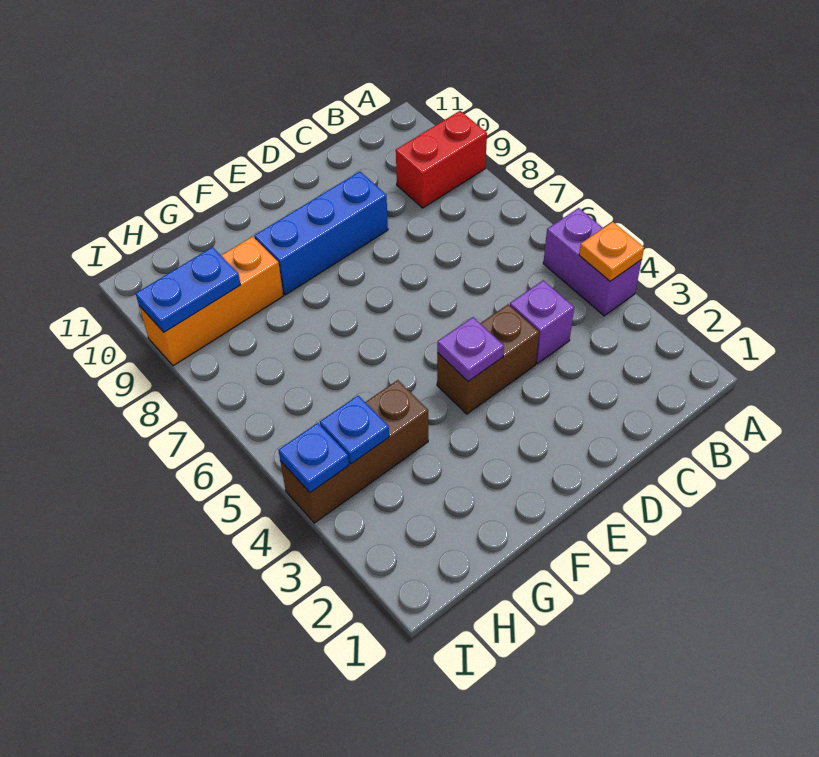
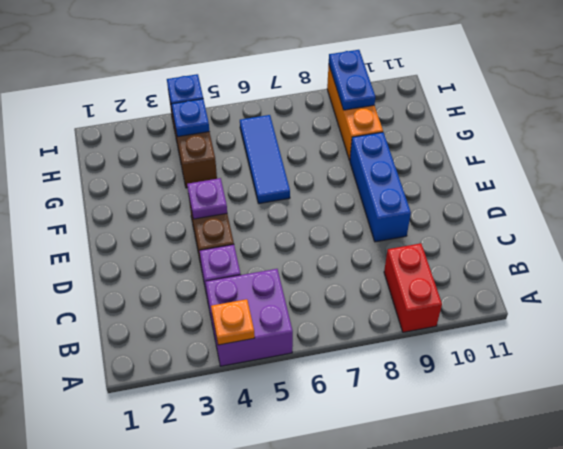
purple 1x2 brick [543,208,642,316] -> purple 2x2 brick [206,269,293,366]
none -> blue 1x3 tile [240,115,290,204]

